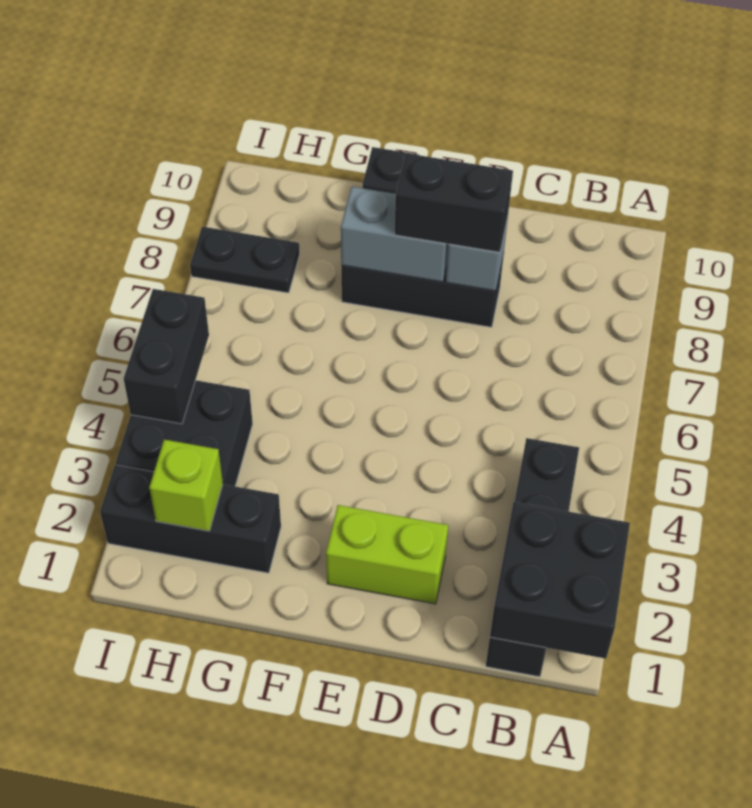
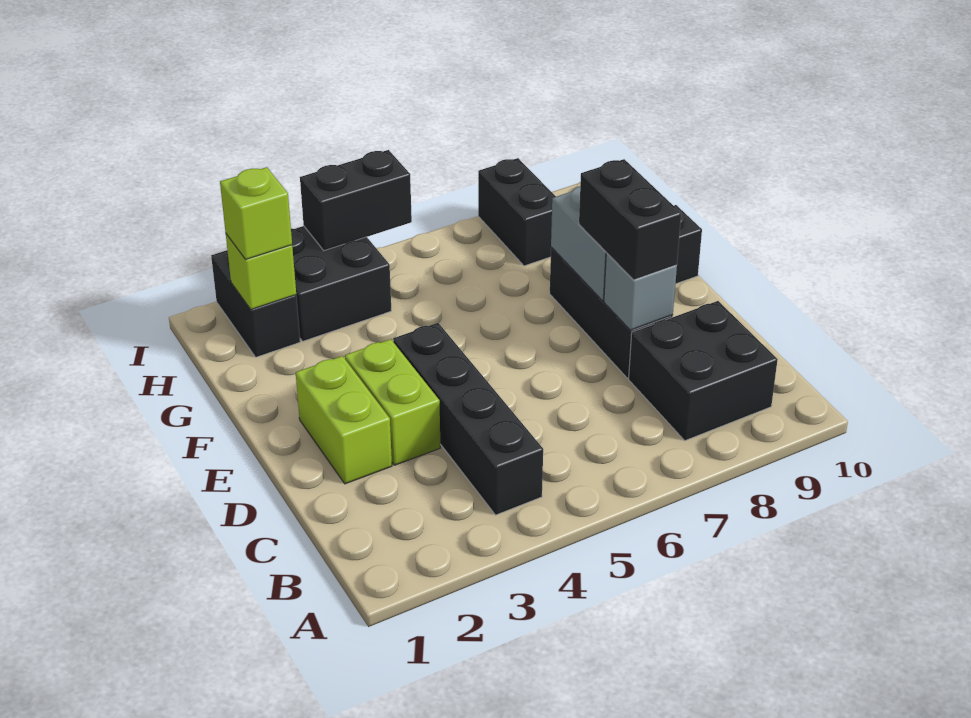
black 2x2 brick [490,502,630,659] -> black 2x2 brick moved to [629,301,778,441]
black 1x4 brick [486,438,579,677] -> black 1x4 brick turned to [393,323,543,515]
none -> lime 1x2 brick [345,339,441,465]
black 1x3 brick [100,465,281,573] -> black 1x2 brick [211,250,300,357]
none -> lime 1x1 brick [220,167,292,260]
black 1x2 plate [190,227,300,293] -> black 1x2 brick [478,158,556,266]

